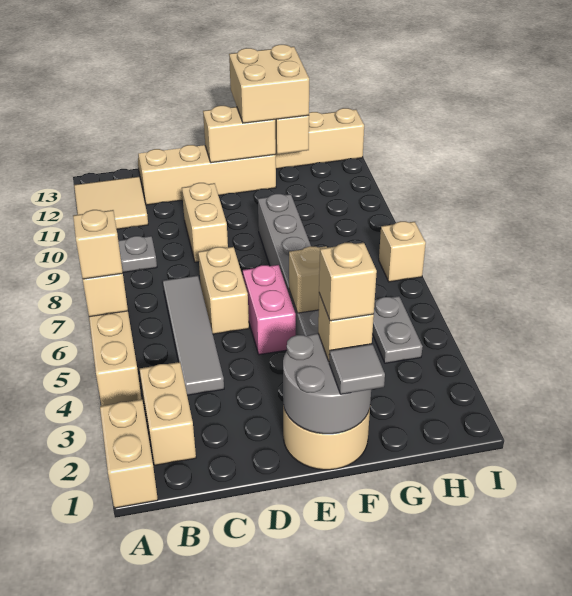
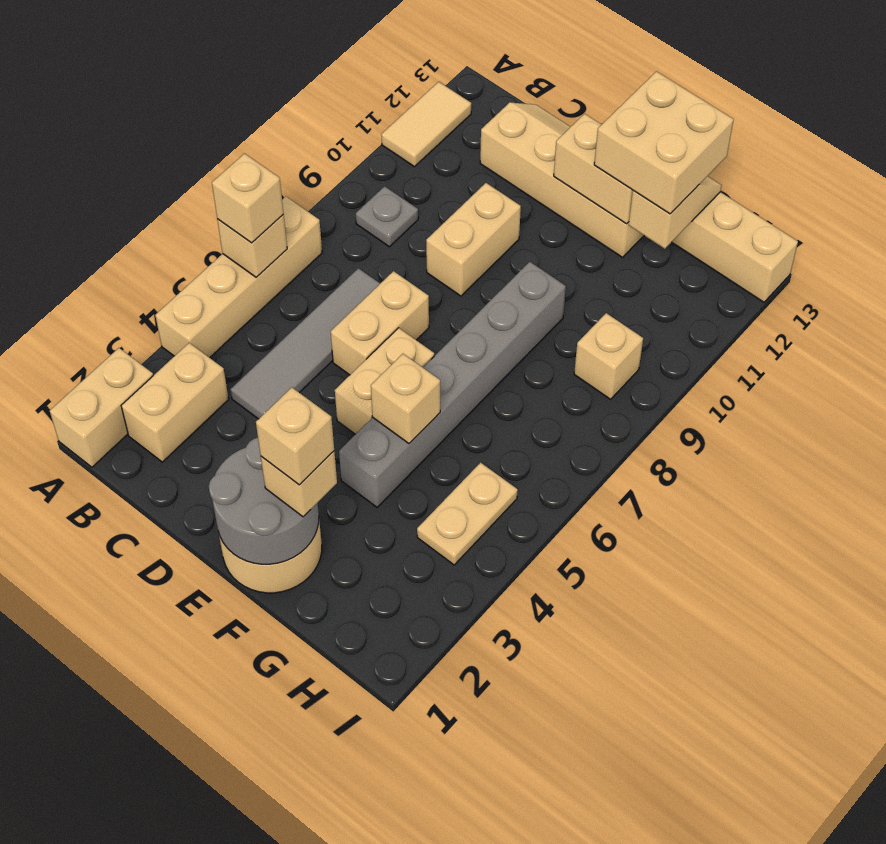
tan 2x2 tile [74,177,148,229] -> tan 1x2 tile [381,82,471,167]
pink 1x2 brick [243,265,296,355] -> tan 1x2 brick [335,328,434,434]
grey 1x1 tile [329,344,385,394] -> none
grey 1x2 plate [372,296,423,363] -> tan 1x2 plate [417,463,518,565]
tan 1x1 brick [379,221,426,282] -> tan 1x1 brick moved to [574,313,643,399]

